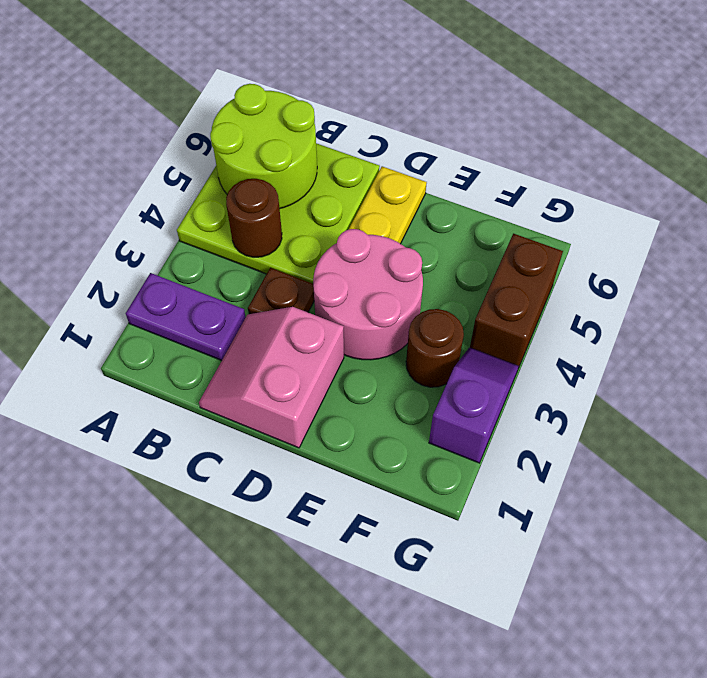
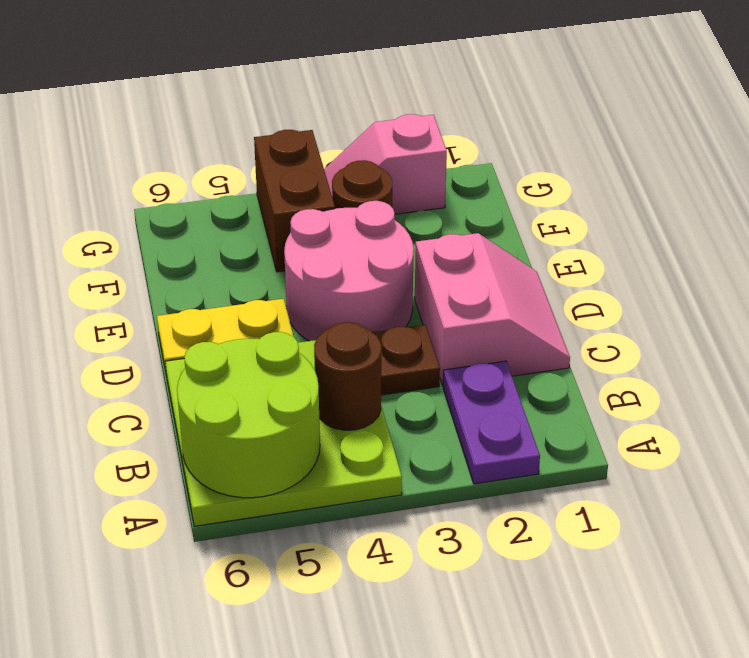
pink 2x2 slope [199,307,344,448] -> pink 2x2 slope turned to [415,233,570,386]
purple 1x2 slope [429,348,519,463] -> pink 1x2 slope [324,114,447,214]
brown 1x2 brick [470,234,563,368] -> brown 1x2 brick turned to [254,130,335,272]

